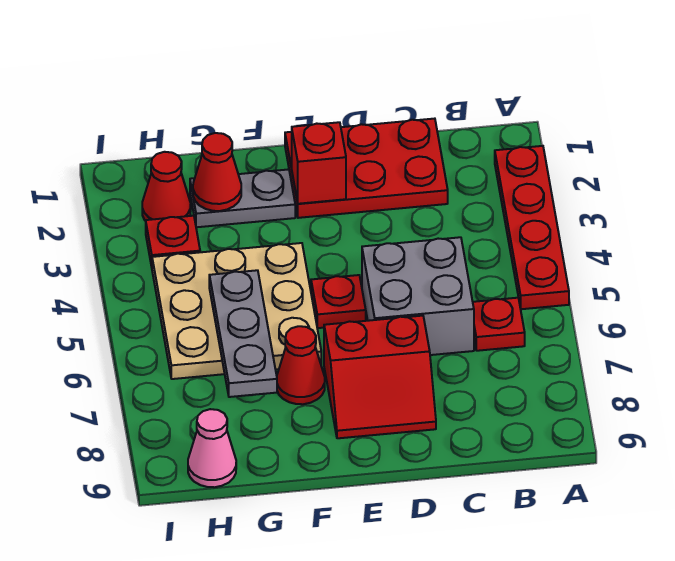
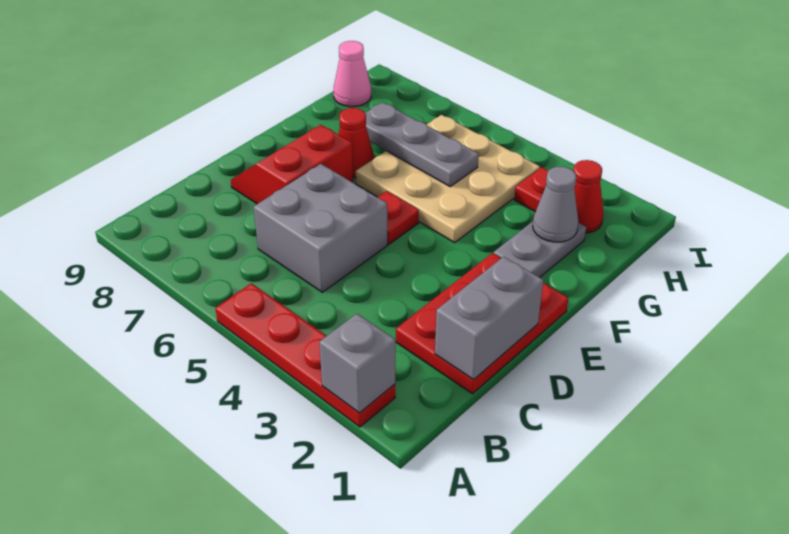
none -> grey 1x1 brick [319,314,395,413]
red 1x1 plate [473,298,525,351] -> none
none -> grey 1x2 brick [435,257,543,380]
red 1x1 brick [292,122,346,204] -> none
red 1x1 cone [193,133,241,211] -> grey 1x1 cone [533,167,579,242]

